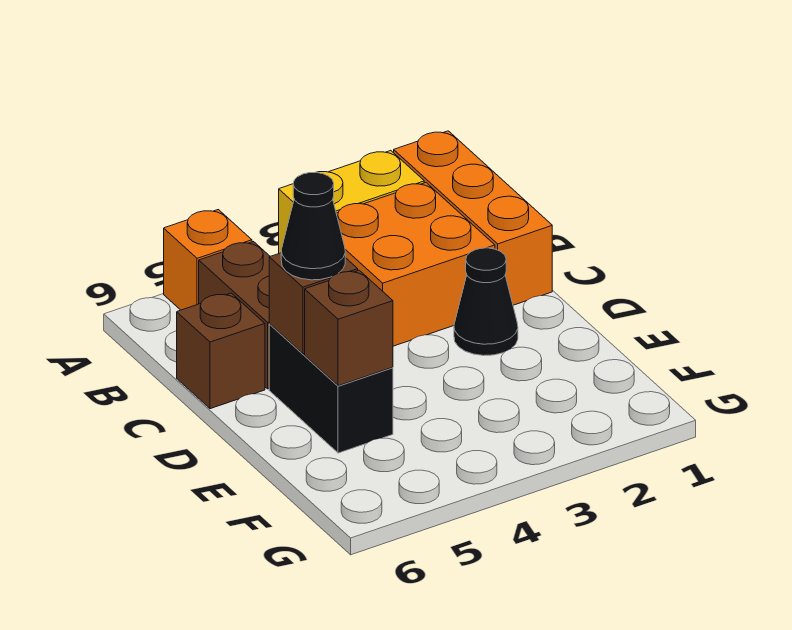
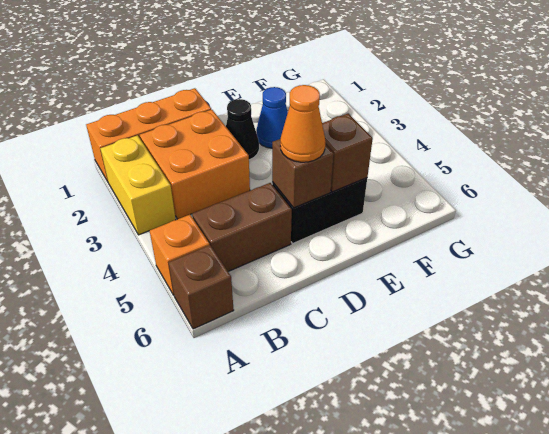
brown 1x1 brick [177,293,265,409] -> brown 1x1 brick moved to [169,245,234,329]
black 1x1 cone [281,172,345,280] -> orange 1x1 cone [280,85,326,162]
none -> blue 1x1 cone [256,87,288,148]

